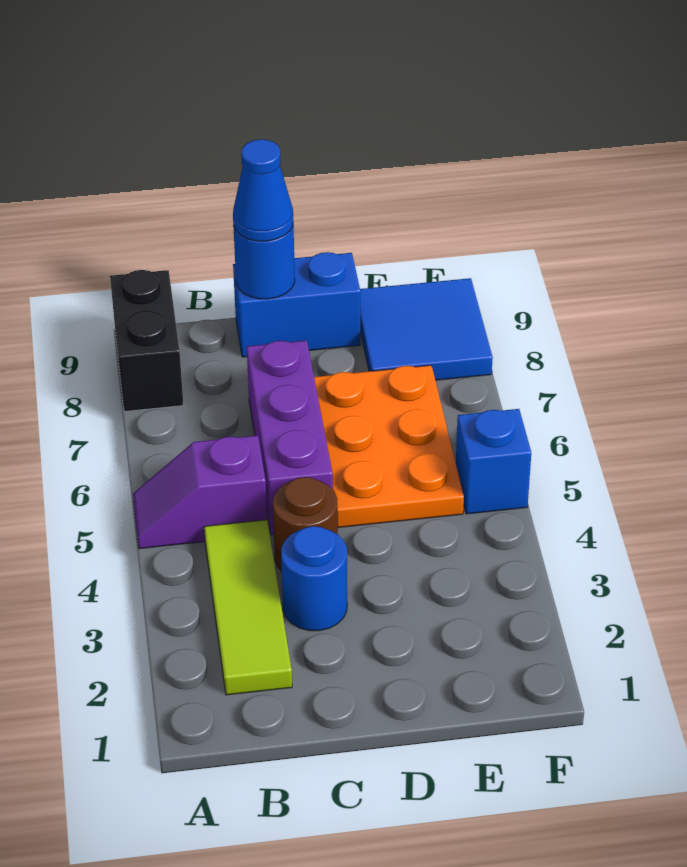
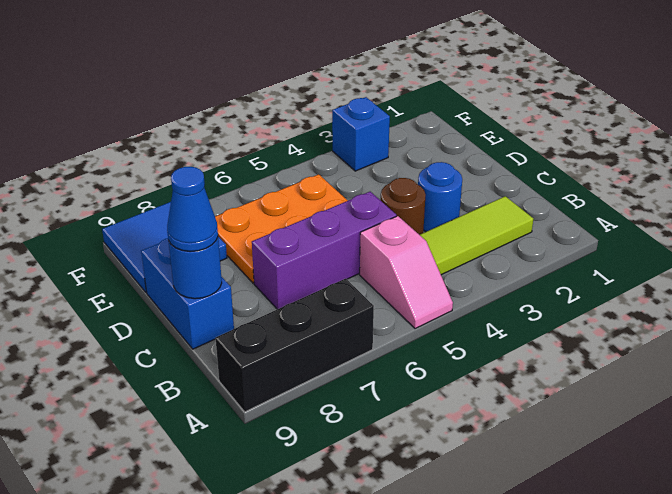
purple 1x2 slope [133,435,267,549] -> pink 1x2 slope [360,216,453,329]
black 1x2 brick [110,270,183,412] -> black 1x3 brick [215,278,374,412]
blue 1x1 brick [456,409,531,514] -> blue 1x1 brick moved to [332,97,390,171]

